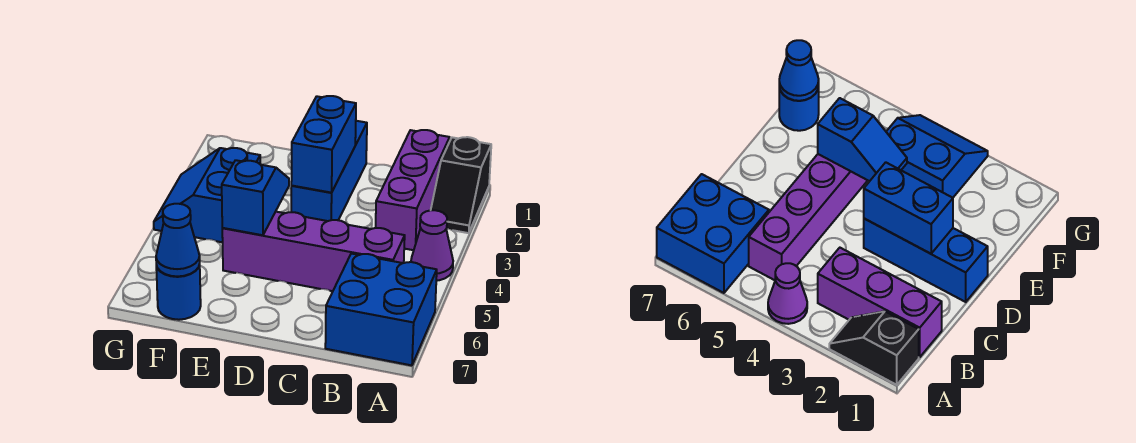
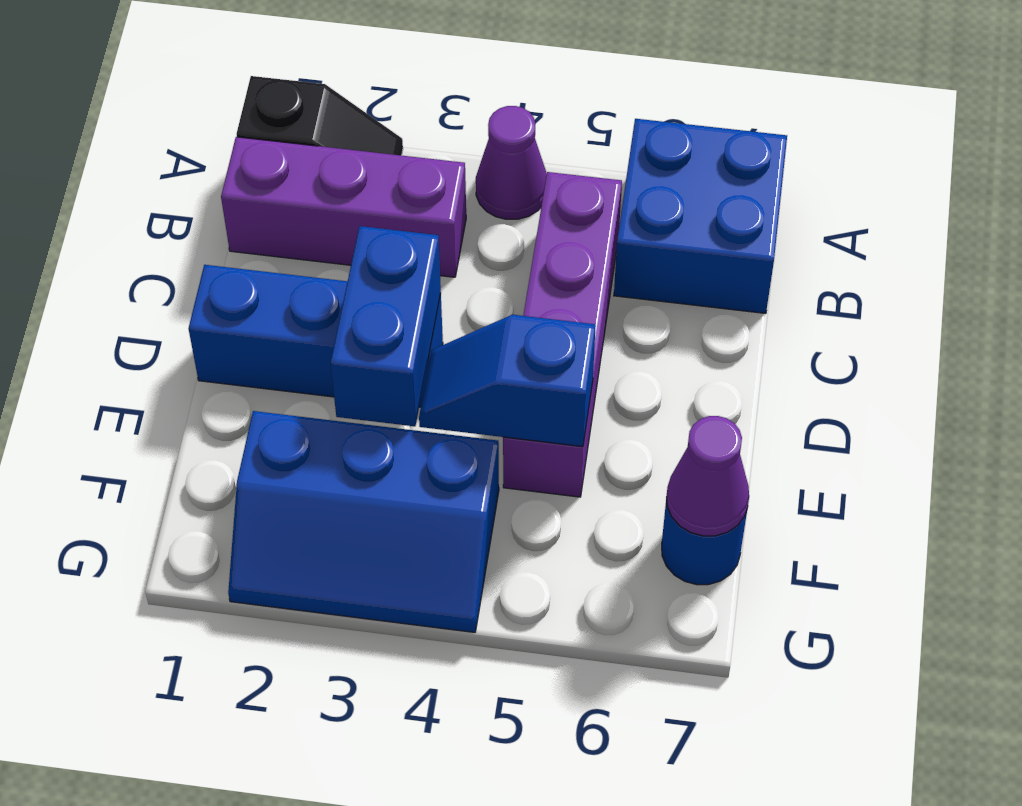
blue 1x2 brick [291,96,356,193] -> blue 1x2 brick turned to [331,226,441,426]
blue 2x2 slope [154,148,260,242] -> blue 2x3 slope [228,411,499,632]
blue 1x1 cone [156,204,200,276] -> purple 1x1 cone [667,416,749,536]

